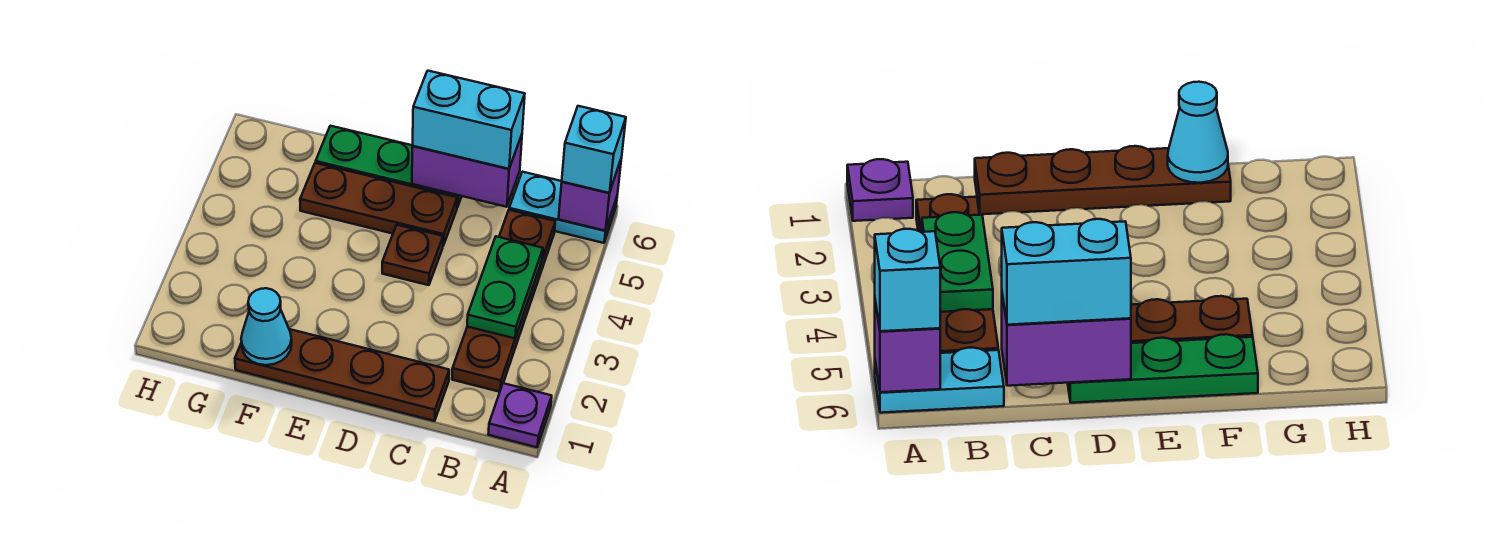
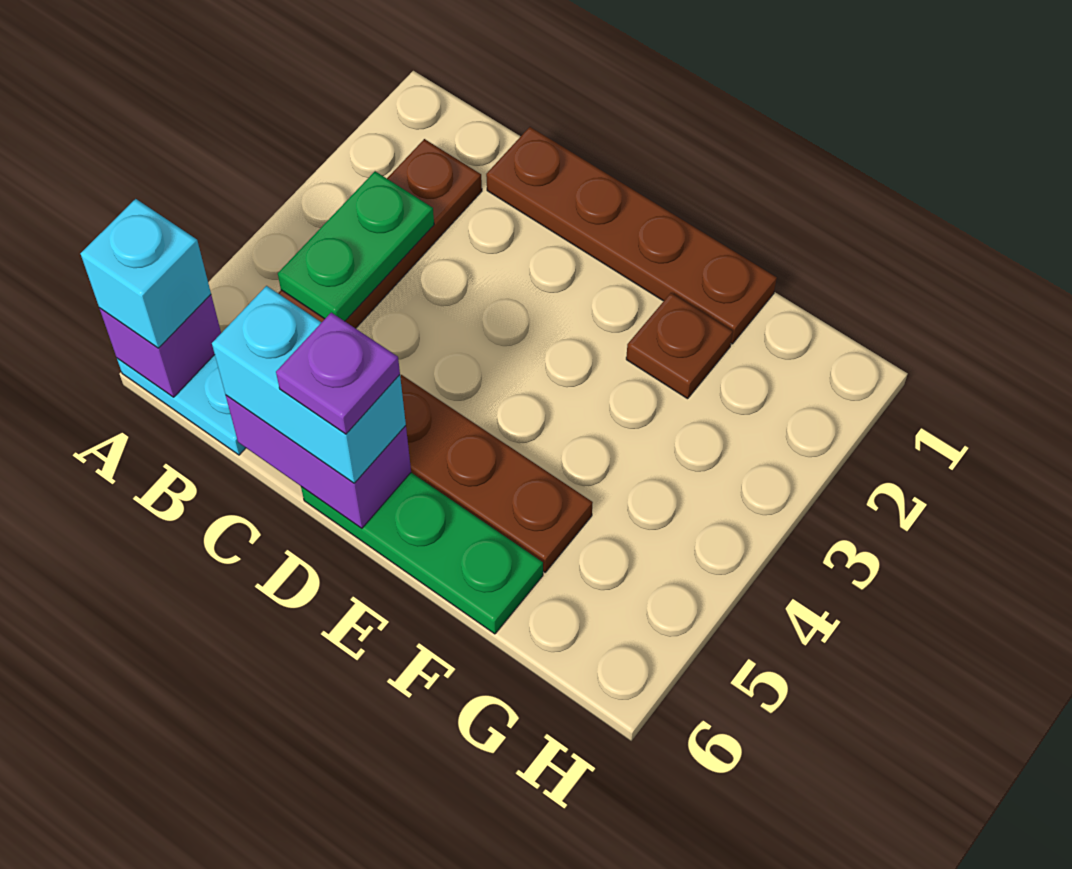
purple 1x1 plate [488,383,552,447] -> purple 1x1 plate moved to [276,313,400,434]
brown 1x1 plate [382,225,443,285] -> brown 1x1 plate moved to [626,293,733,399]
cyan 1x1 cone [241,288,292,365] -> none

